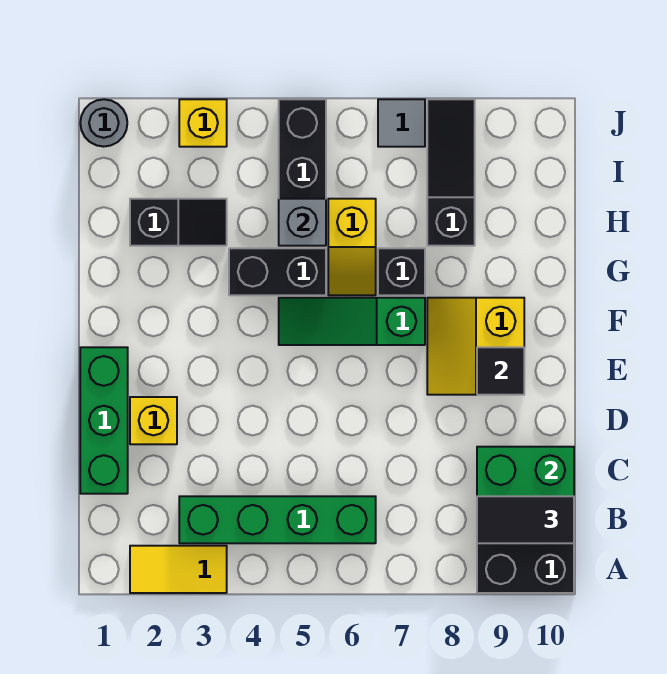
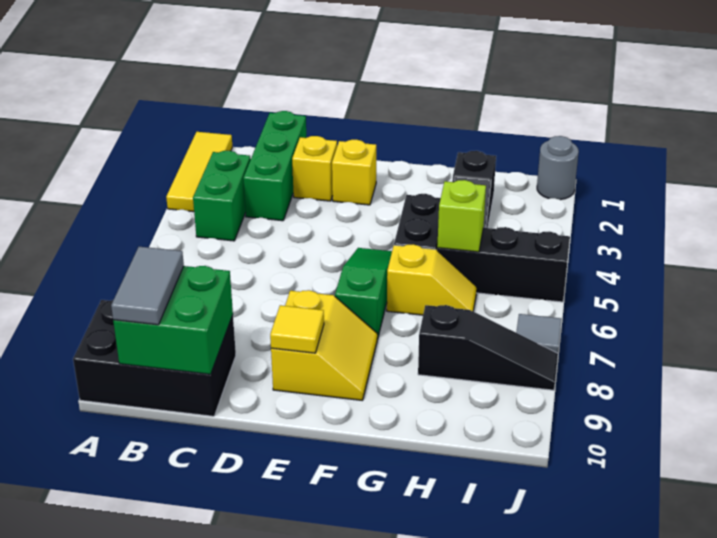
yellow 1x2 tile [130,546,227,593] -> yellow 1x3 tile [166,132,232,212]
green 1x4 brick [179,496,376,543] -> green 1x2 brick [193,151,251,241]
black 1x2 tile [477,496,574,543] -> grey 1x2 tile [111,247,184,325]
green 1x3 brick [80,347,128,494] -> green 1x3 brick turned to [243,111,306,221]
yellow 2x2 slope [427,298,524,395] -> yellow 2x2 slope turned to [271,290,377,400]
black 1x1 tile [477,347,524,395] -> yellow 1x1 tile [270,305,324,353]
yellow 1x2 slope [328,199,376,295] -> yellow 1x2 slope turned to [387,244,477,315]
black 1x1 brick [378,248,425,295] -> none
grey 1x1 brick [279,199,326,246] -> lime 1x1 brick [437,180,486,252]
yellow 1x1 brick [179,99,227,147] -> yellow 1x1 brick moved to [332,140,376,205]

